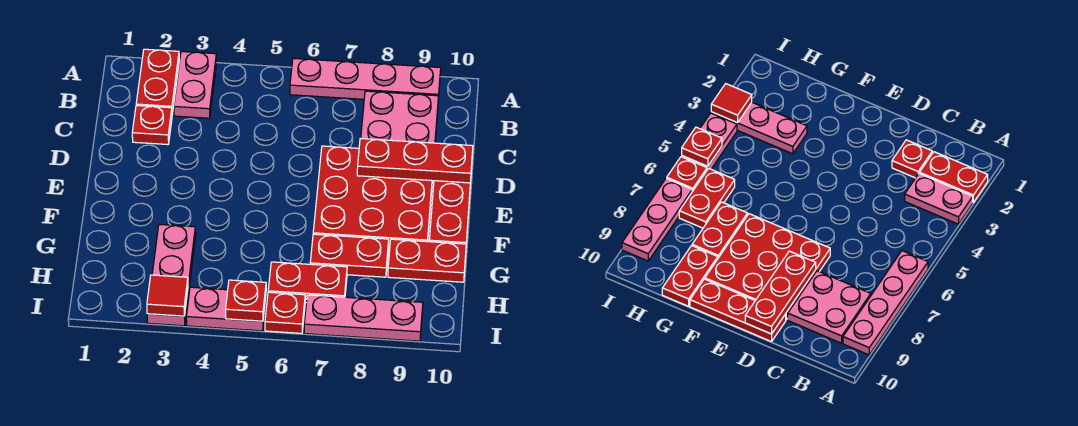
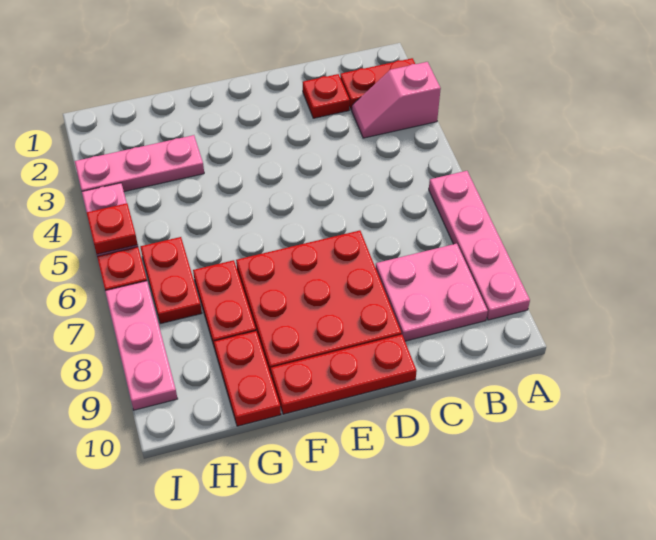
pink 1x2 plate [174,52,216,118] -> pink 1x2 slope [352,62,441,138]
red 1x3 plate [357,138,473,183] -> none
red 1x1 tile [147,275,188,316] -> none

